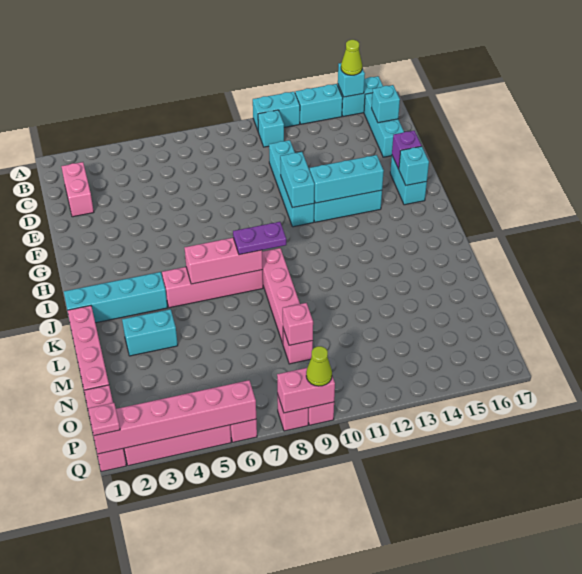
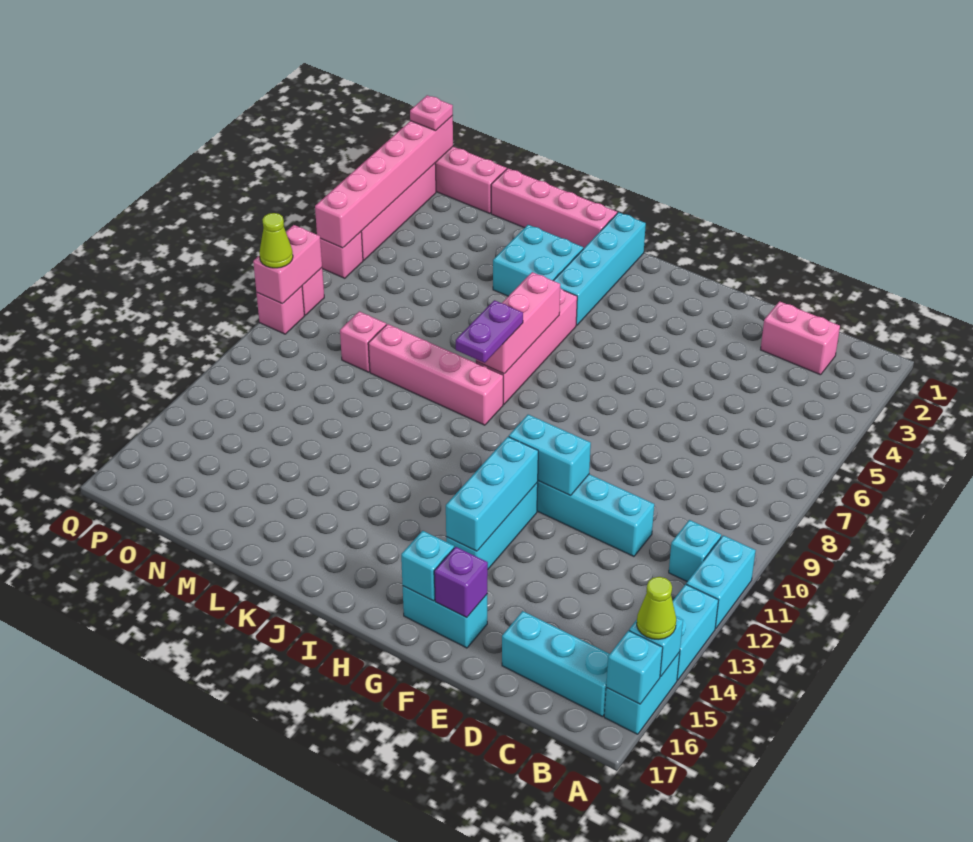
cyan 1x1 brick [372,85,400,123] -> cyan 1x1 brick moved to [606,631,663,704]
cyan 1x2 brick [122,309,178,356] -> cyan 2x2 brick [493,225,583,296]
pink 1x1 brick [283,303,313,345] -> none

